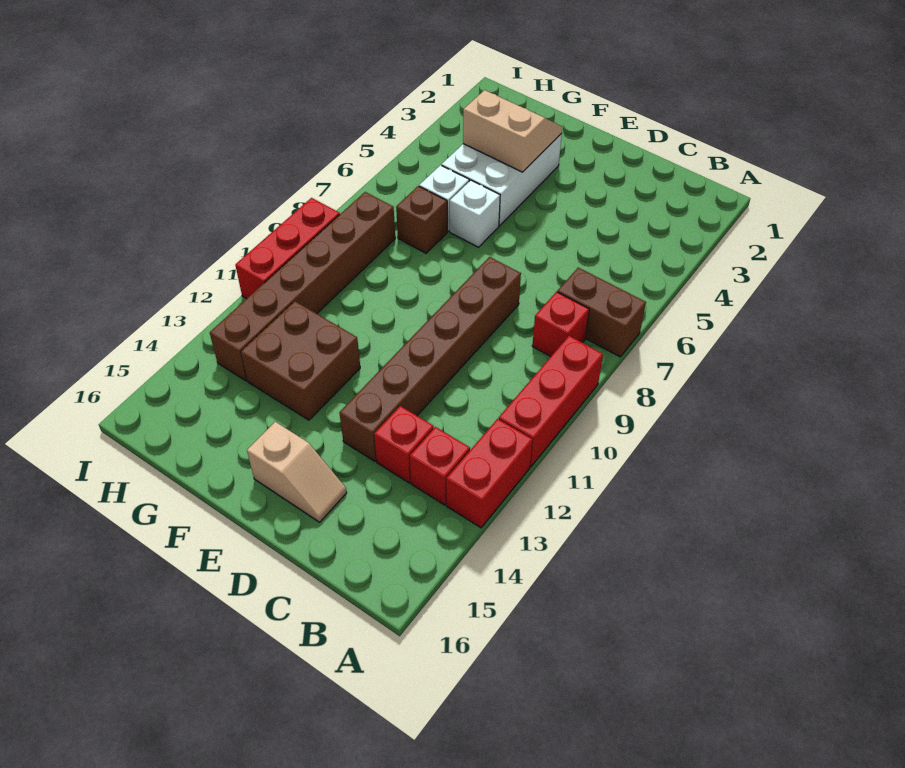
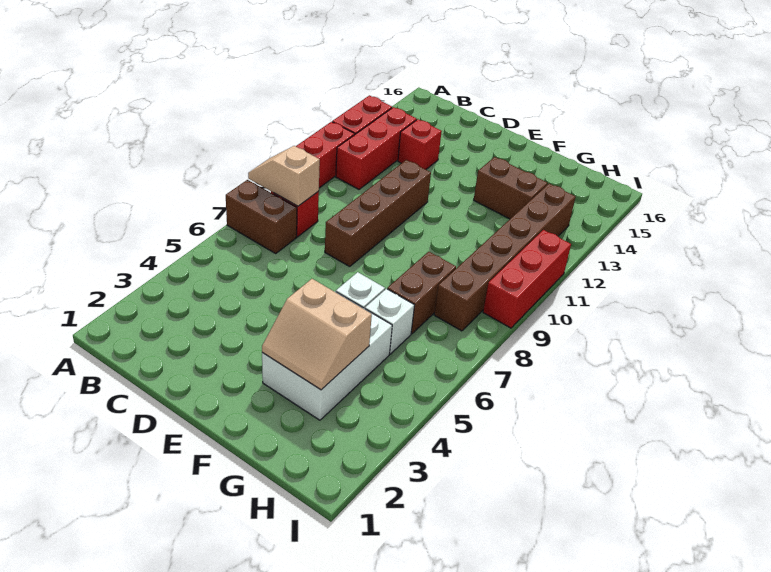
red 1x1 brick [410,427,470,505] -> red 1x3 brick [336,107,417,189]
brown 1x6 brick [339,257,521,461] -> brown 1x4 brick [325,160,431,266]
tan 1x2 slope [247,422,347,522] -> tan 1x2 slope moved to [248,146,320,206]
brown 2x2 brick [241,301,360,420] -> brown 1x2 brick [474,157,548,219]
brown 1x1 brick [396,186,447,253] -> brown 1x2 brick [387,252,456,334]

